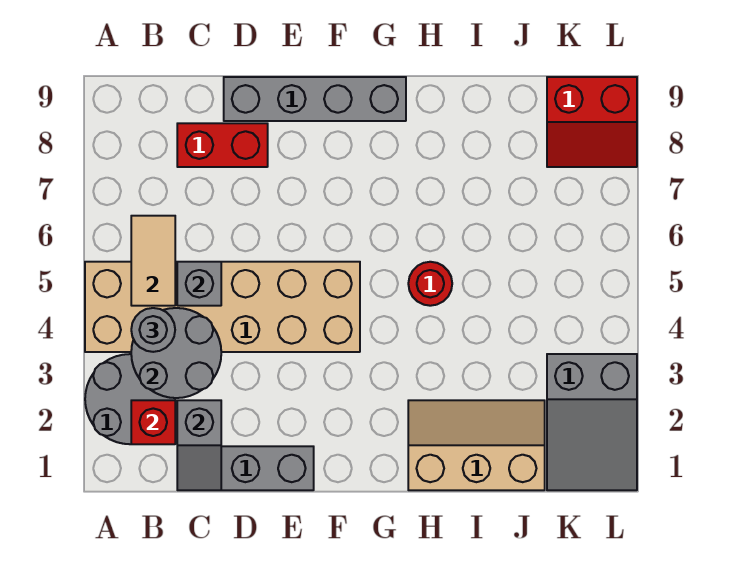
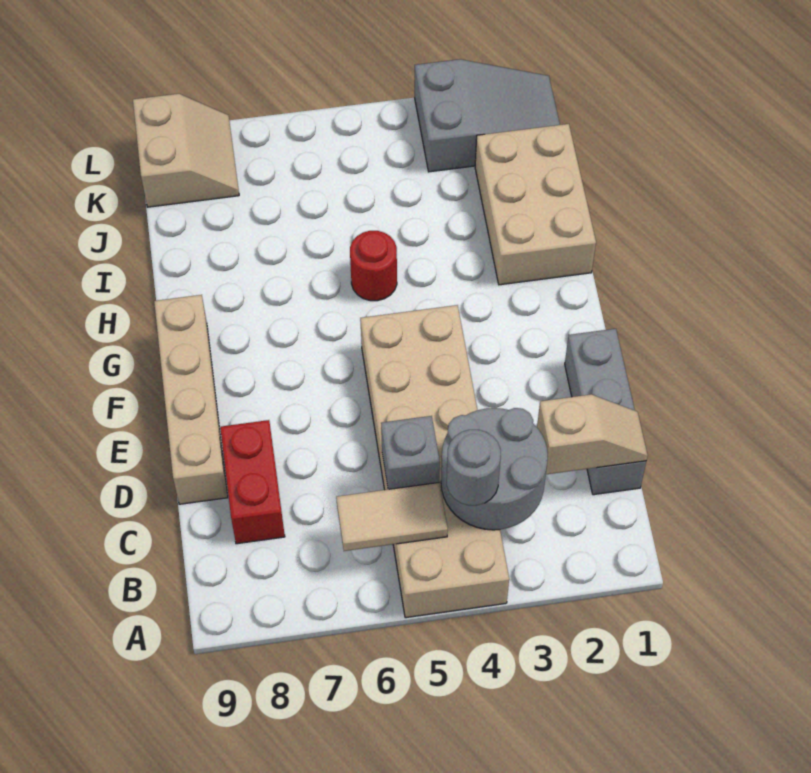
grey 2x2 round brick [85,354,175,444] -> none
red 1x1 brick [131,400,175,444] -> none
grey 1x2 slope [177,400,221,490] -> tan 1x2 slope [537,394,648,474]
grey 1x4 brick [224,77,406,121] -> tan 1x4 brick [154,295,228,504]
tan 2x3 slope [408,400,545,490] -> tan 2x3 brick [475,124,596,285]
red 2x2 slope [547,77,637,167] -> tan 2x2 slope [133,94,239,207]

